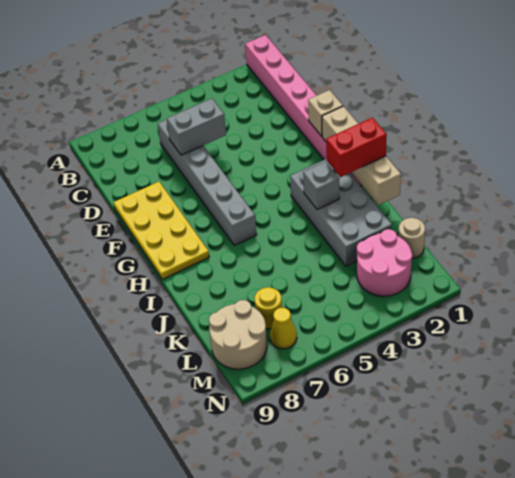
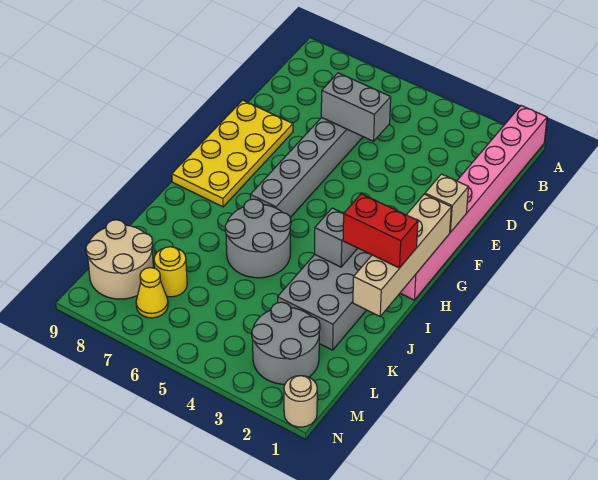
none -> grey 2x2 round brick [225,199,291,278]
tan 1x1 round brick [398,218,425,258] -> tan 1x1 round brick moved to [284,376,317,427]
pink 2x2 round brick [357,229,412,296] -> grey 2x2 round brick [252,302,320,384]

